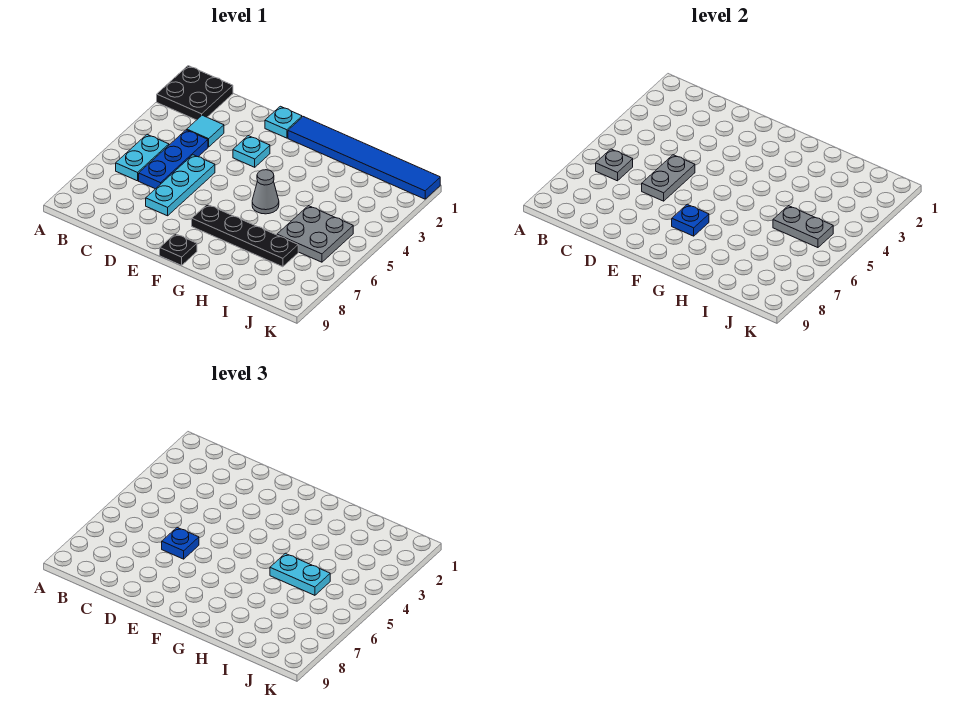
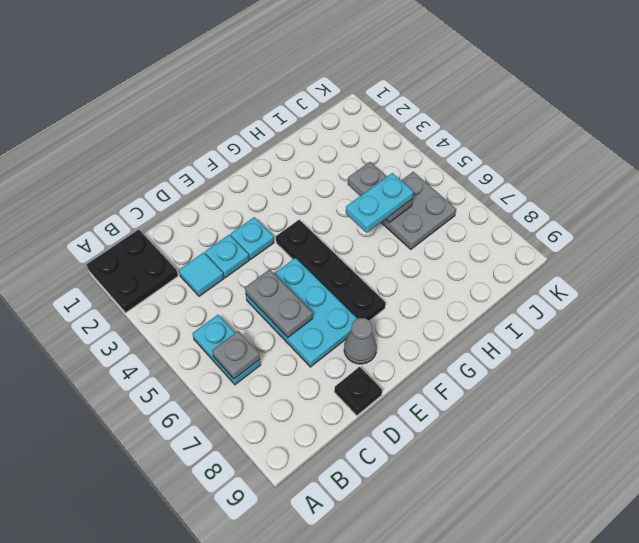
blue 1x3 plate [139,130,208,189] -> none
cyan 1x3 plate [146,155,215,216] -> cyan 2x3 plate [246,258,357,367]
blue 1x1 plate [162,527,199,559] -> none
cyan 1x1 plate [265,106,302,138] -> cyan 1x1 plate moved to [205,235,249,278]
blue 1x6 tile [288,117,440,199] -> none
black 1x4 plate [192,204,298,267] -> black 1x4 plate turned to [276,220,385,321]
blue 1x1 plate [672,204,709,236] -> none
black 1x1 plate [160,234,197,265] -> black 1x1 plate moved to [334,367,382,415]
grey 1x1 cone [252,170,279,214] -> grey 1x1 cone moved to [344,318,377,364]
grey 1x2 plate [773,206,833,248] -> grey 1x2 plate turned to [348,162,412,223]

